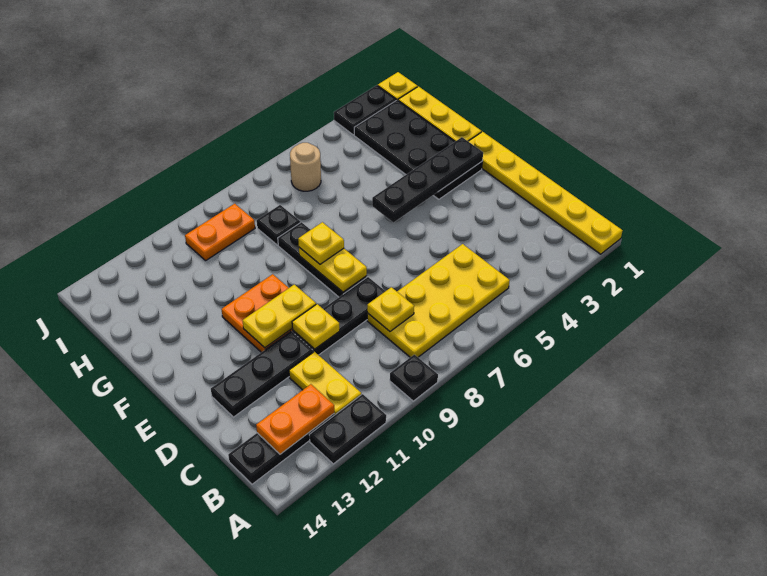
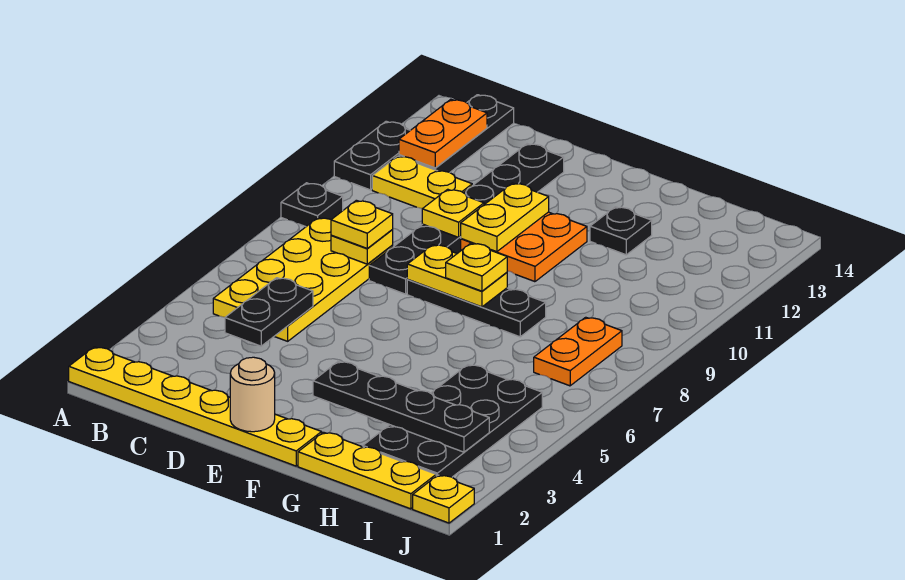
none -> yellow 1x1 plate [331,200,393,249]
black 2x4 plate [354,100,482,199] -> black 2x4 plate turned to [363,365,542,477]
black 1x4 plate [372,137,483,222] -> black 1x4 plate turned to [313,361,489,452]
black 1x1 plate [257,205,300,245] -> black 1x1 plate moved to [590,207,652,255]
tan 1x1 round brick [290,143,321,191] -> tan 1x1 round brick moved to [230,357,275,432]
orange 1x2 plate [185,204,255,260] -> orange 1x2 plate moved to [534,317,622,386]
black 1x2 plate [334,85,396,135] -> black 1x2 plate moved to [225,278,313,346]

